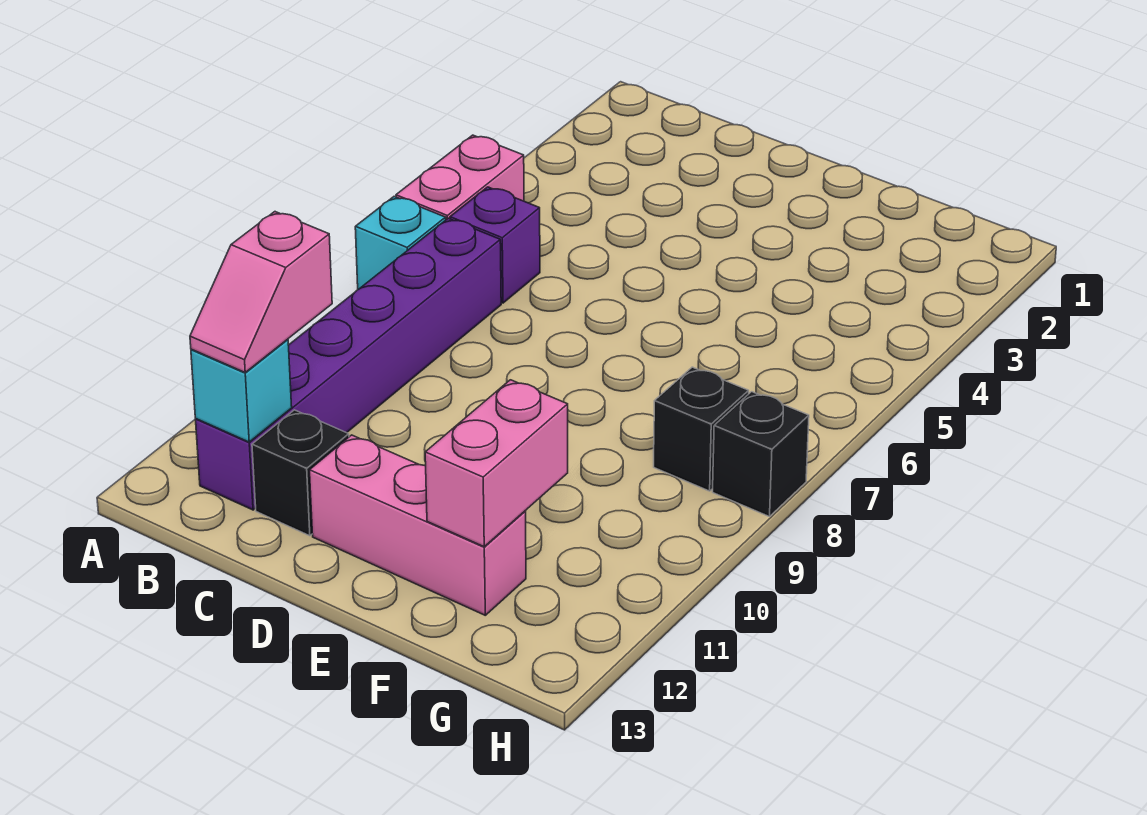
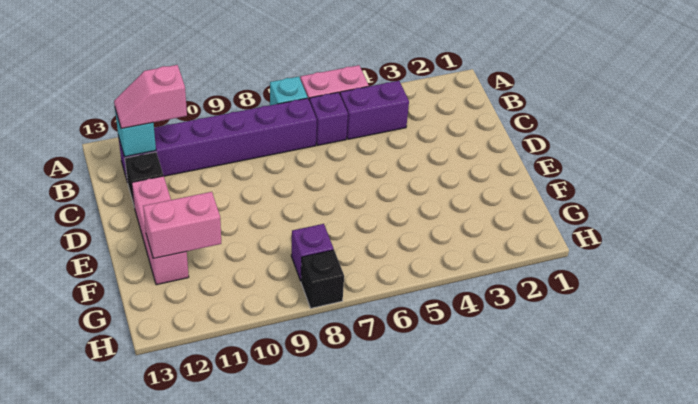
none -> purple 1x2 brick [340,81,409,139]
black 1x1 brick [654,367,749,491] -> purple 1x1 brick [291,224,334,281]

